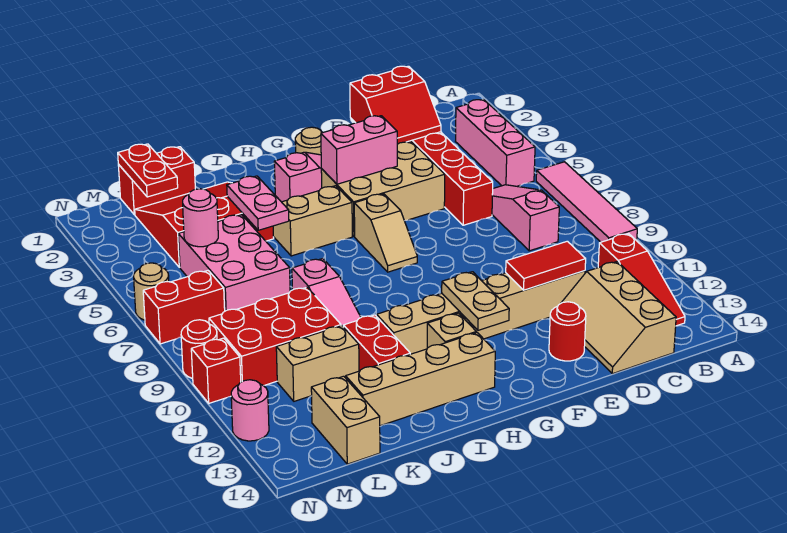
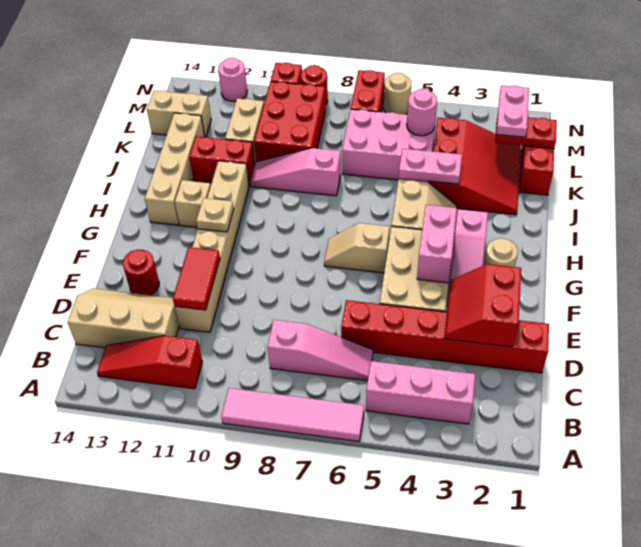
tan 1x2 plate [442,272,509,330] -> tan 1x1 plate [196,198,234,232]
none -> pink 1x2 plate [496,85,529,137]

